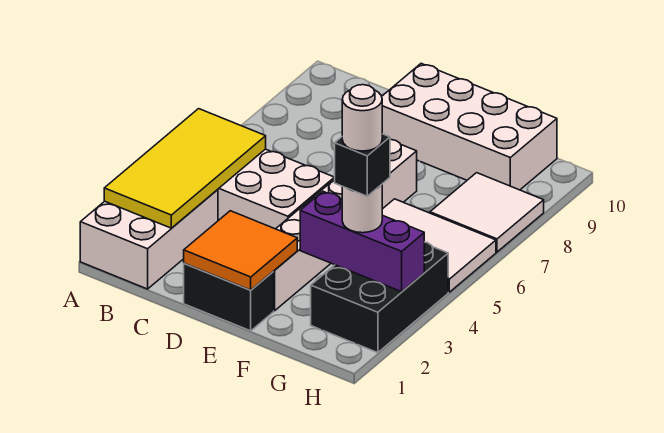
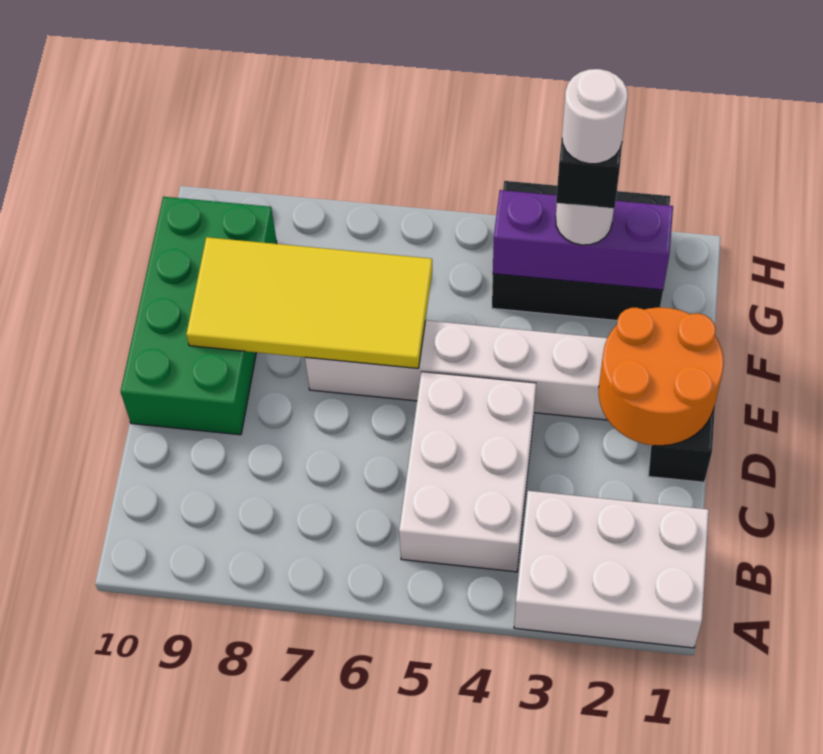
yellow 2x4 tile [104,109,266,228] -> yellow 2x4 tile moved to [186,237,432,368]
orange 2x2 tile [184,211,297,290] -> orange 2x2 round brick [599,307,724,446]
white 2x4 brick [382,64,557,190] -> green 2x4 brick [121,197,277,435]
purple 1x3 brick [300,191,424,292] -> purple 1x3 brick turned to [493,190,673,290]
white 2x3 tile [382,199,496,292] -> none
white 2x2 tile [430,173,544,252] -> none

